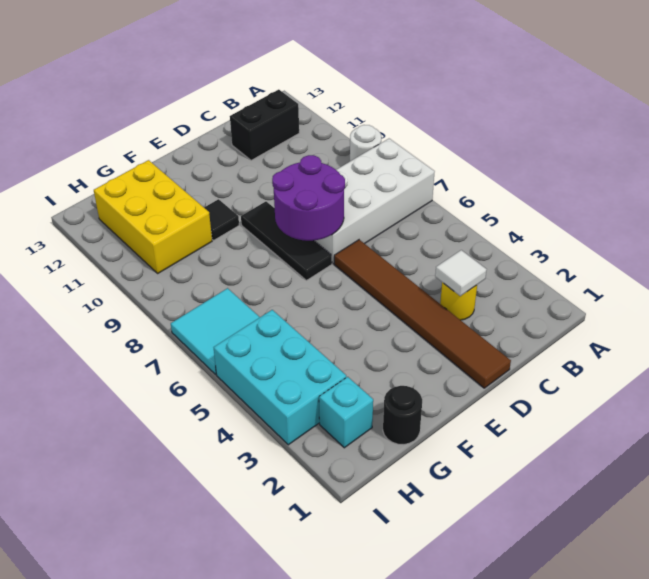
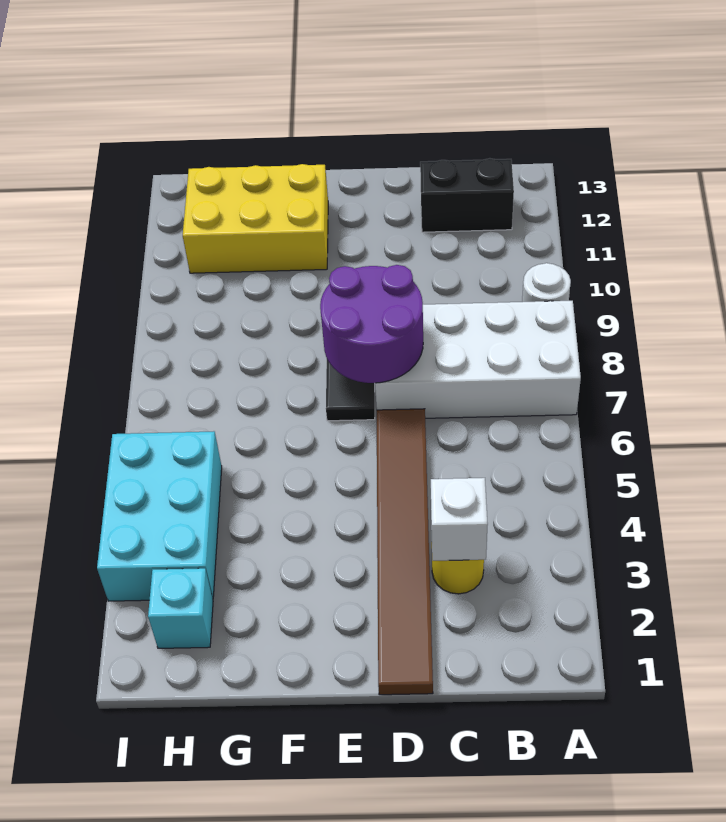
white 1x1 tile [435,250,487,296] -> white 1x1 brick [431,478,488,561]
black 1x1 tile [204,199,239,240] -> none
black 1x1 round brick [383,386,422,445] -> none
yellow 2x3 brick [94,160,212,273] -> yellow 2x3 brick turned to [183,164,328,273]
cyan 2x2 tile [171,288,260,374] -> none

